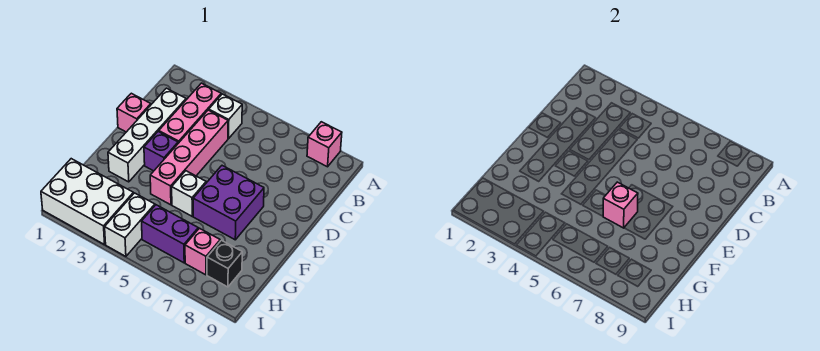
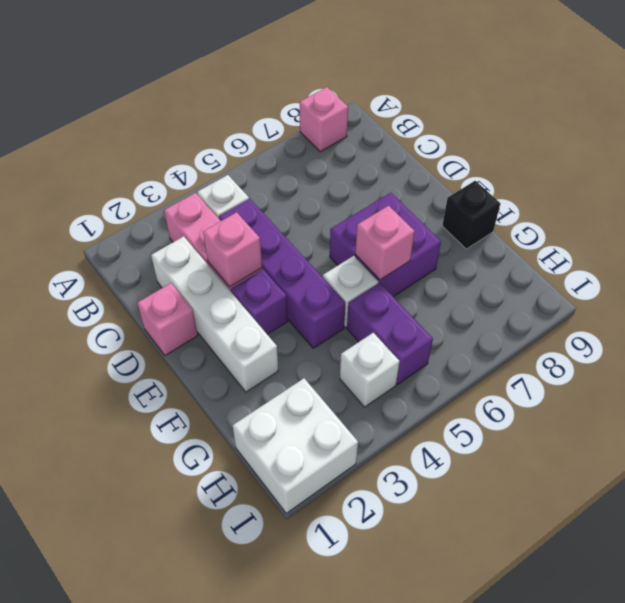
pink 1x4 brick [150,110,228,205] -> purple 1x4 brick [219,199,345,348]
white 2x3 brick [41,159,133,245] -> white 2x2 brick [232,378,358,513]
white 1x2 brick [105,193,155,256] -> white 1x1 brick [340,333,400,407]
purple 1x2 brick [142,205,198,263] -> purple 1x2 brick turned to [347,283,433,384]
pink 1x1 brick [185,228,220,275] -> pink 1x1 brick moved to [203,212,262,287]
black 1x1 brick [207,240,242,287] -> black 1x1 brick moved to [442,181,500,249]

